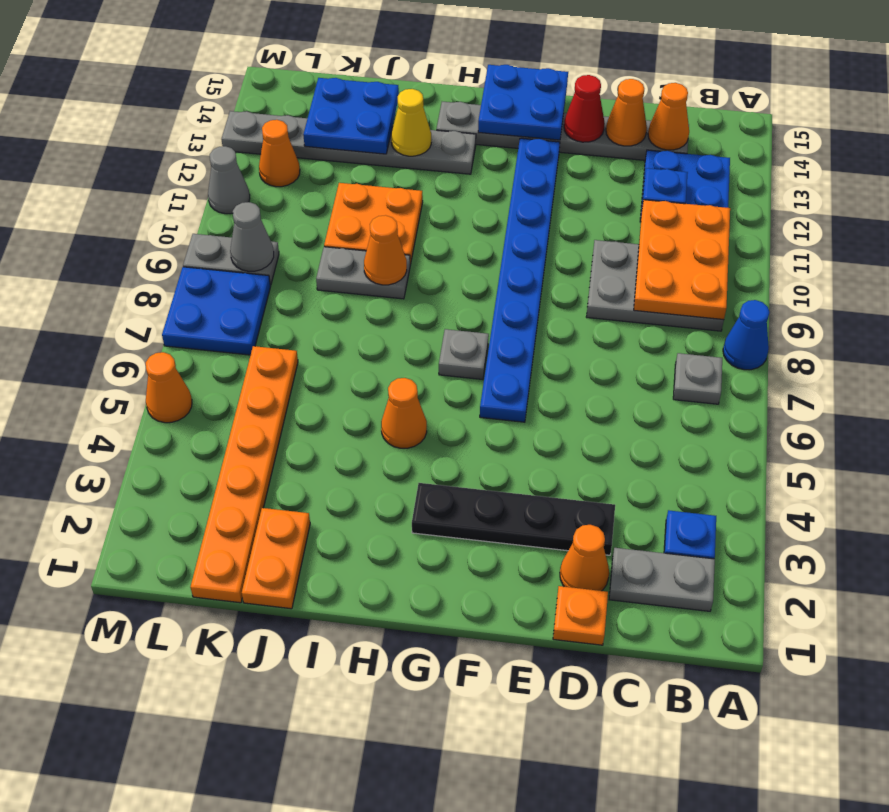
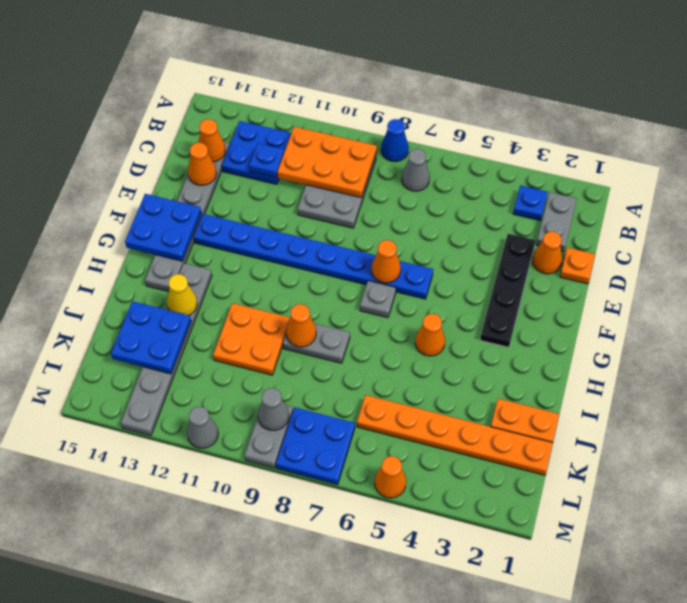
grey 1x1 plate [673,353,722,404] -> grey 1x1 cone [402,149,430,191]
red 1x1 cone [564,75,605,142] -> none
grey 1x2 plate [316,247,410,299] -> grey 1x2 plate turned to [283,324,350,363]
orange 1x1 cone [259,120,300,187] -> orange 1x1 cone moved to [372,240,401,283]

